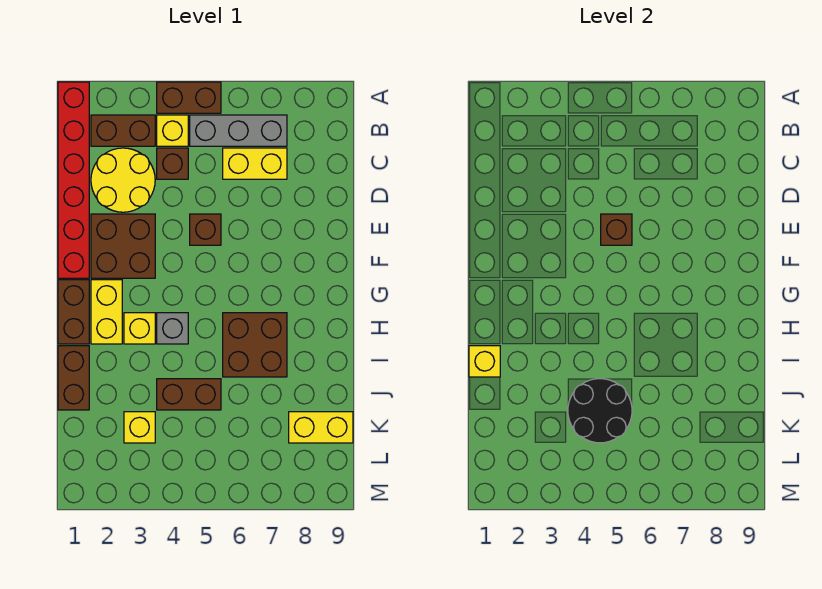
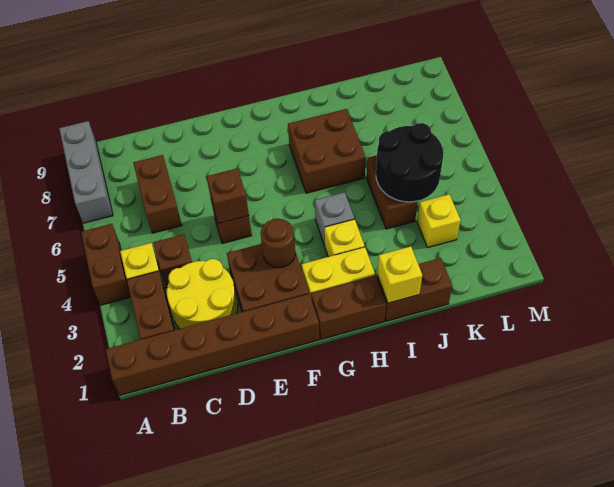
red 1x6 brick [58,82,89,278] -> brown 1x6 brick [106,294,320,395]
grey 1x3 brick [190,115,287,146] -> grey 1x3 brick moved to [59,121,113,223]
yellow 1x2 brick [223,148,287,179] -> brown 1x2 brick [133,155,182,233]
none -> brown 1x1 round brick [261,219,295,268]
yellow 1x2 brick [289,412,353,443] -> none

